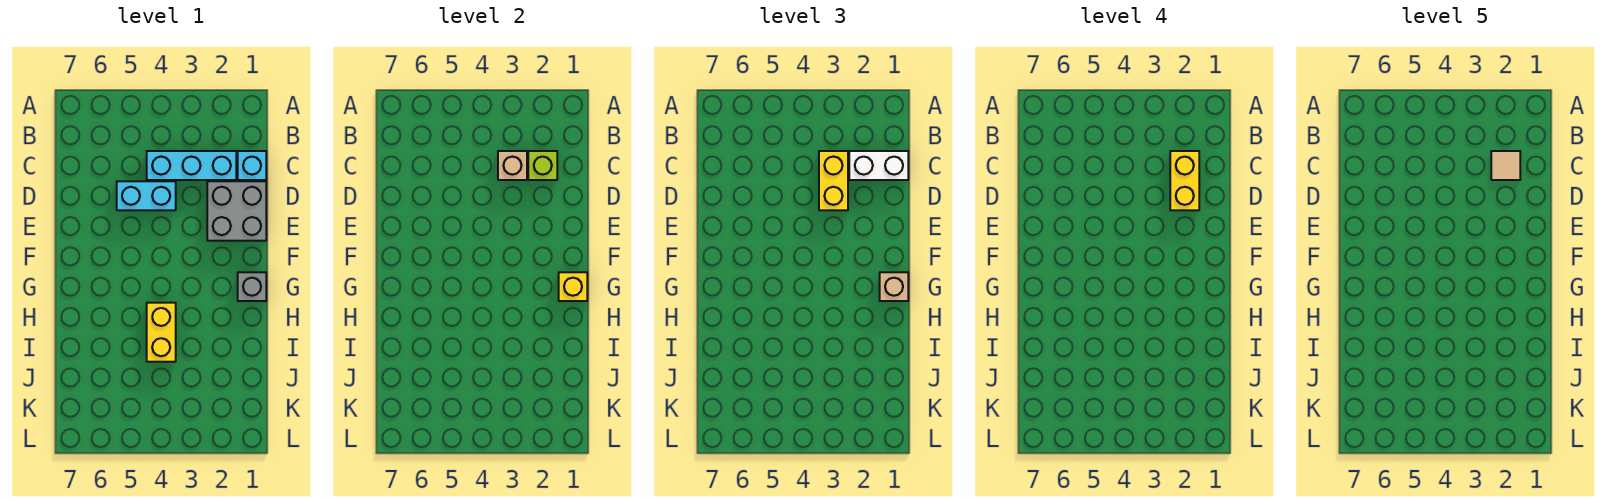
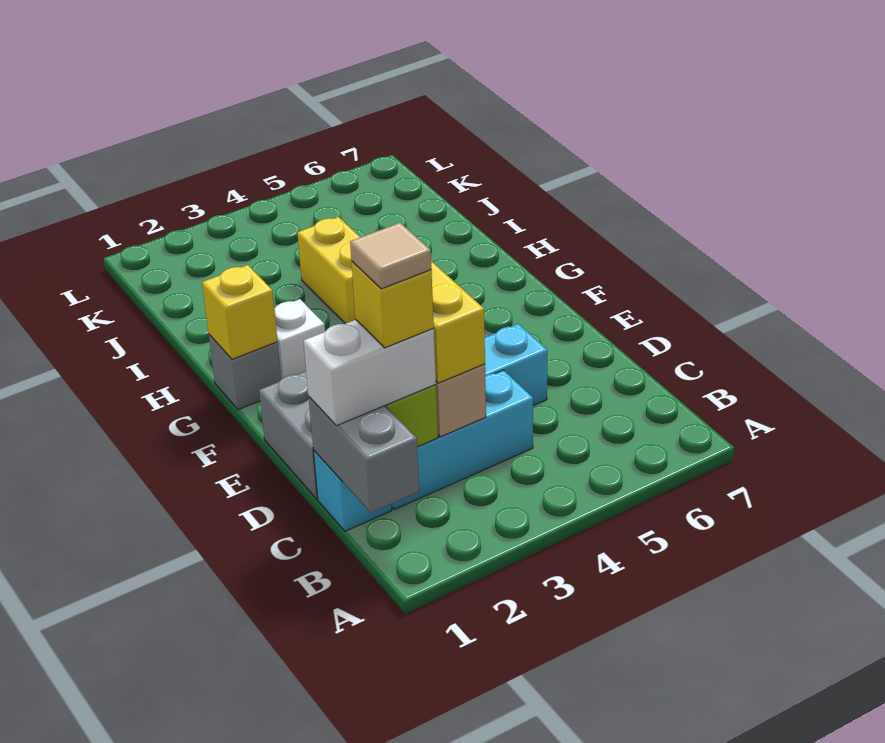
none -> grey 1x2 brick [309,397,419,513]
yellow 1x2 brick [1170,151,1199,210] -> yellow 1x1 brick [352,262,434,348]
tan 1x1 brick [880,272,908,301] -> none
none -> white 1x1 brick [274,299,325,379]

